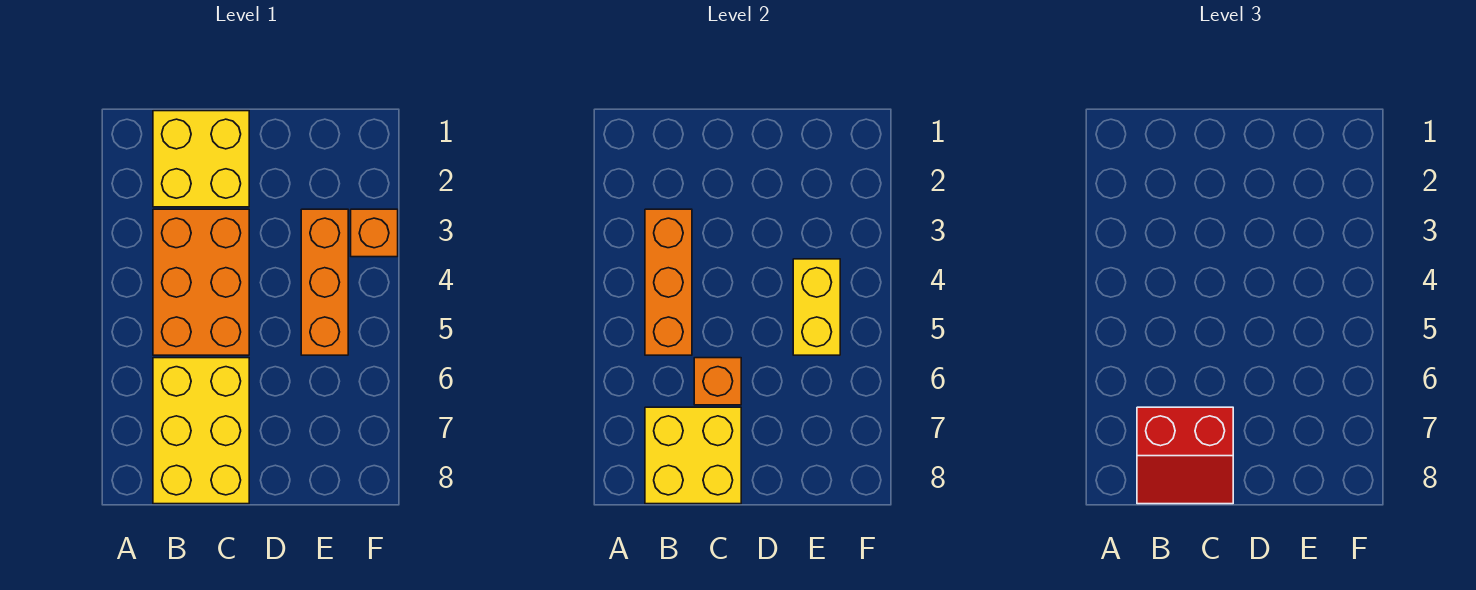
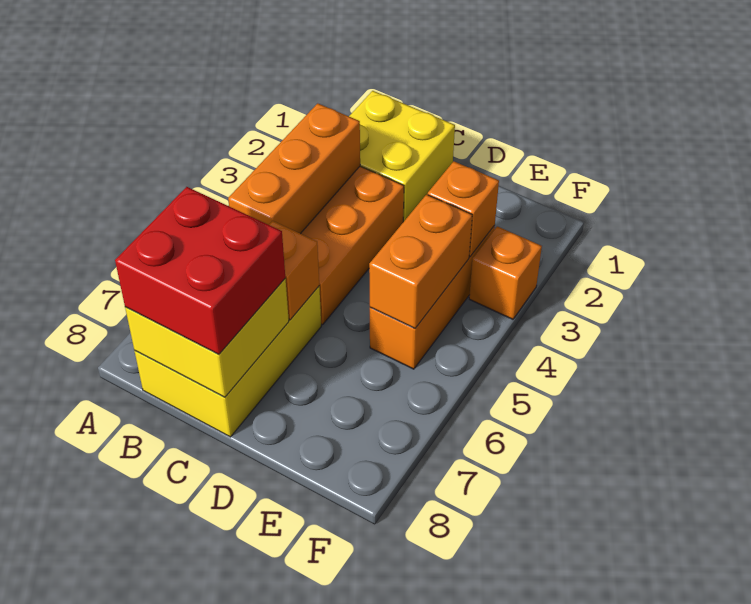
red 2x2 slope [1137,407,1233,504] -> red 2x2 brick [115,187,285,355]
none -> orange 1x1 brick [428,161,499,257]
yellow 1x2 brick [793,259,840,355] -> orange 1x2 brick [369,195,472,328]

